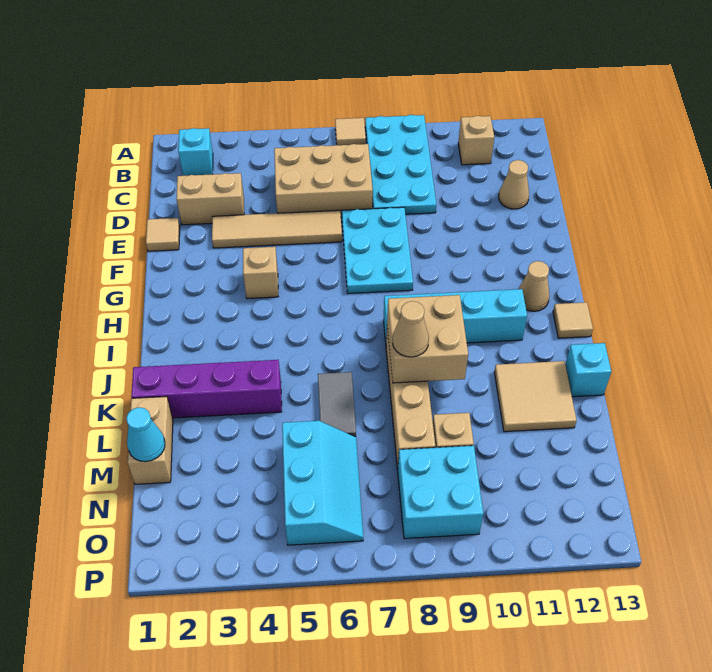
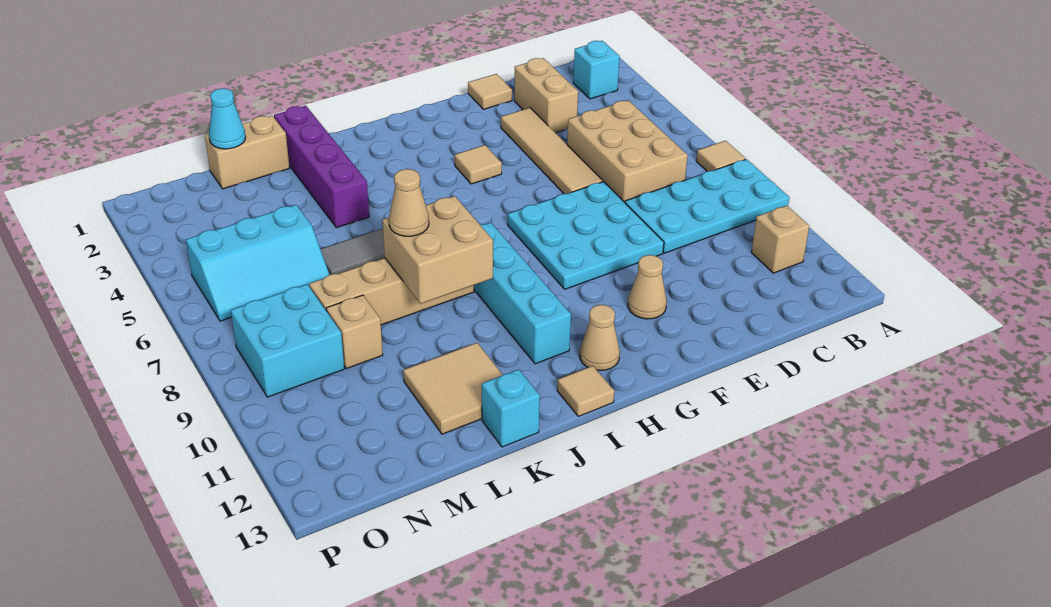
tan 1x1 cone [499,160,529,209] -> tan 1x1 cone moved to [628,255,667,319]
cyan 2x3 plate [342,207,413,294] -> cyan 3x3 plate [508,182,664,289]
tan 1x1 brick [243,247,278,299] -> tan 1x1 tile [455,145,502,184]

